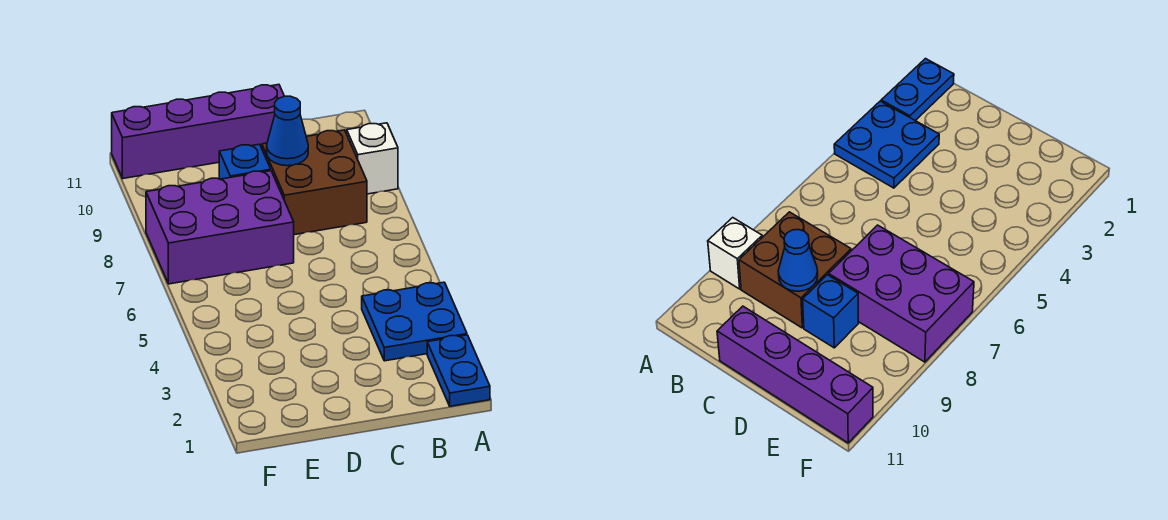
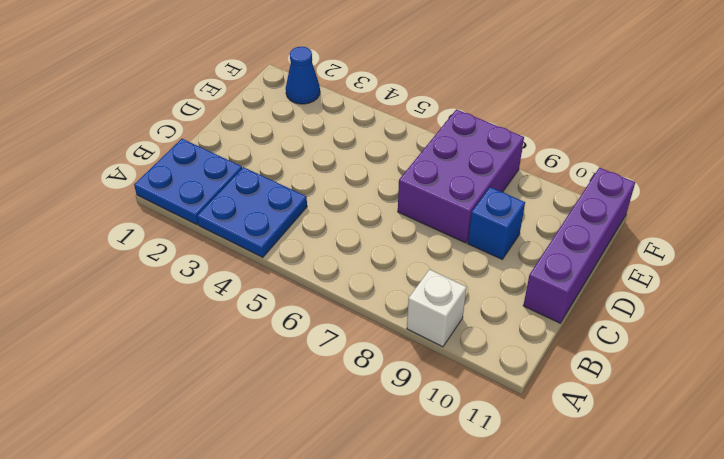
blue 1x2 plate [427,335,490,406] -> blue 2x2 plate [134,139,242,225]
brown 2x2 brick [262,130,367,235] -> none
blue 1x1 cone [267,96,308,166] -> blue 1x1 cone moved to [286,47,320,104]

